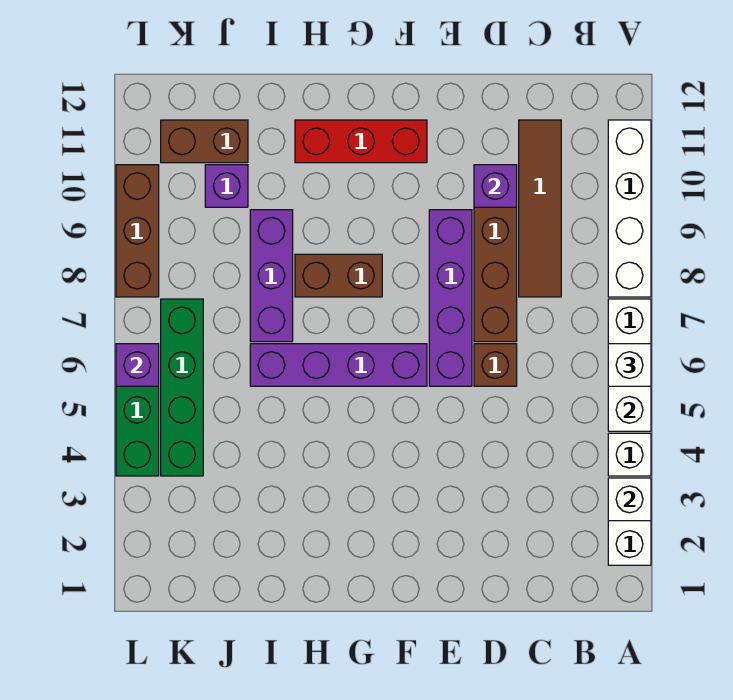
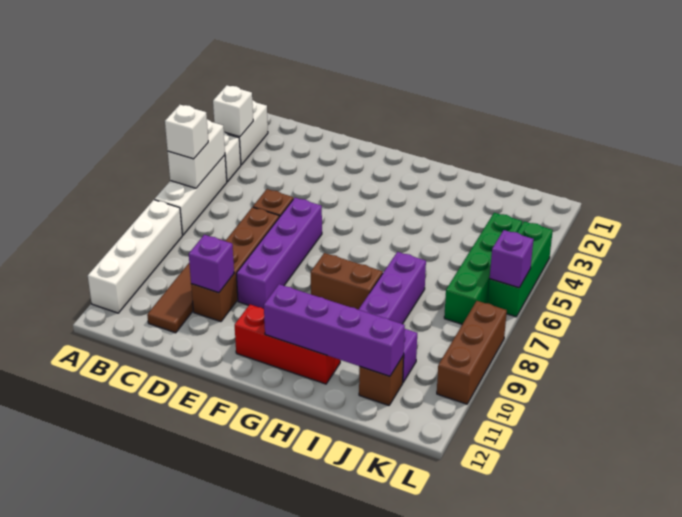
purple 1x4 brick [250,344,427,386] -> purple 1x4 brick moved to [264,284,405,376]
brown 1x2 brick [161,120,248,163] -> brown 1x1 brick [359,355,404,405]

